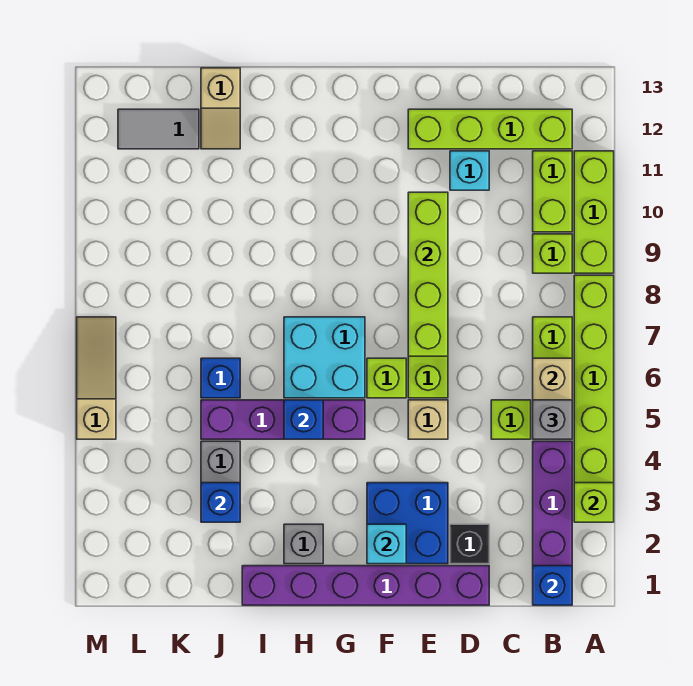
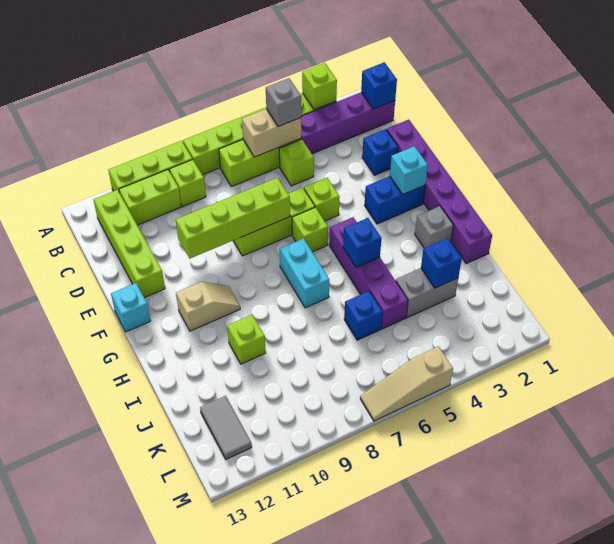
black 1x1 brick [450,524,489,564] -> blue 1x1 brick [362,129,398,175]
cyan 1x1 brick [450,151,489,190] -> cyan 1x1 brick moved to [111,283,151,332]
blue 2x2 brick [367,483,448,564] -> blue 1x2 brick [365,176,425,224]
tan 1x1 brick [408,400,448,439] -> lime 1x1 brick [304,178,340,221]
cyan 2x2 brick [284,317,365,398] -> cyan 1x2 brick [280,238,329,308]
none -> lime 1x1 brick [227,315,266,364]
tan 1x2 slope [201,68,240,149] -> tan 1x2 slope moved to [176,282,240,331]

